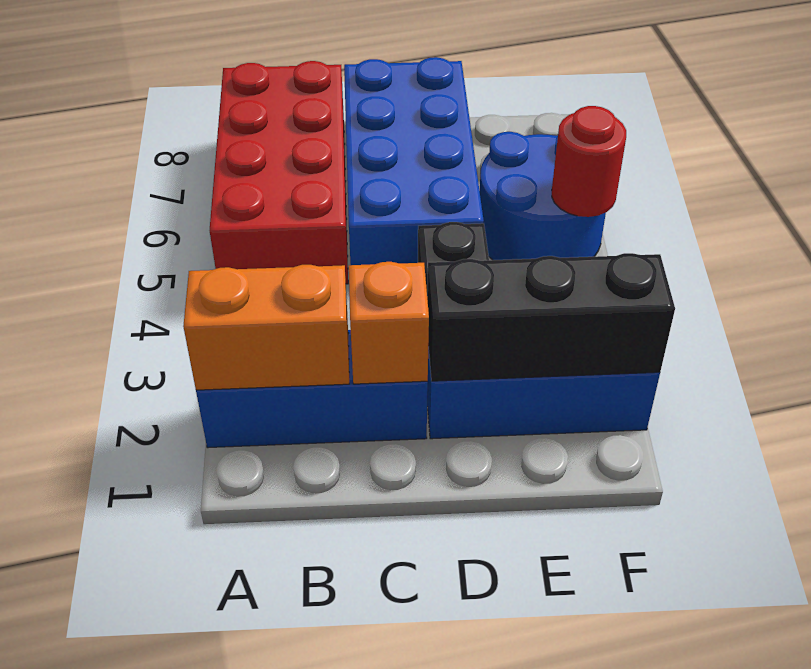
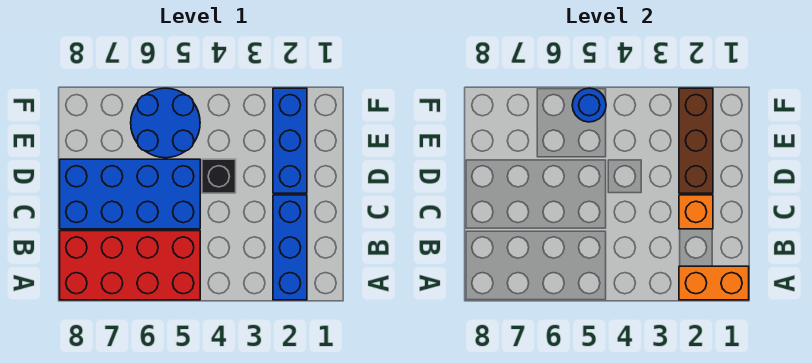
orange 1x2 brick [183,265,349,390] -> orange 1x2 brick turned to [679,266,749,300]
black 1x3 brick [427,253,675,381] -> brown 1x3 brick [679,88,713,193]
red 1x1 round brick [552,106,626,217] -> blue 1x1 round brick [572,88,606,122]

